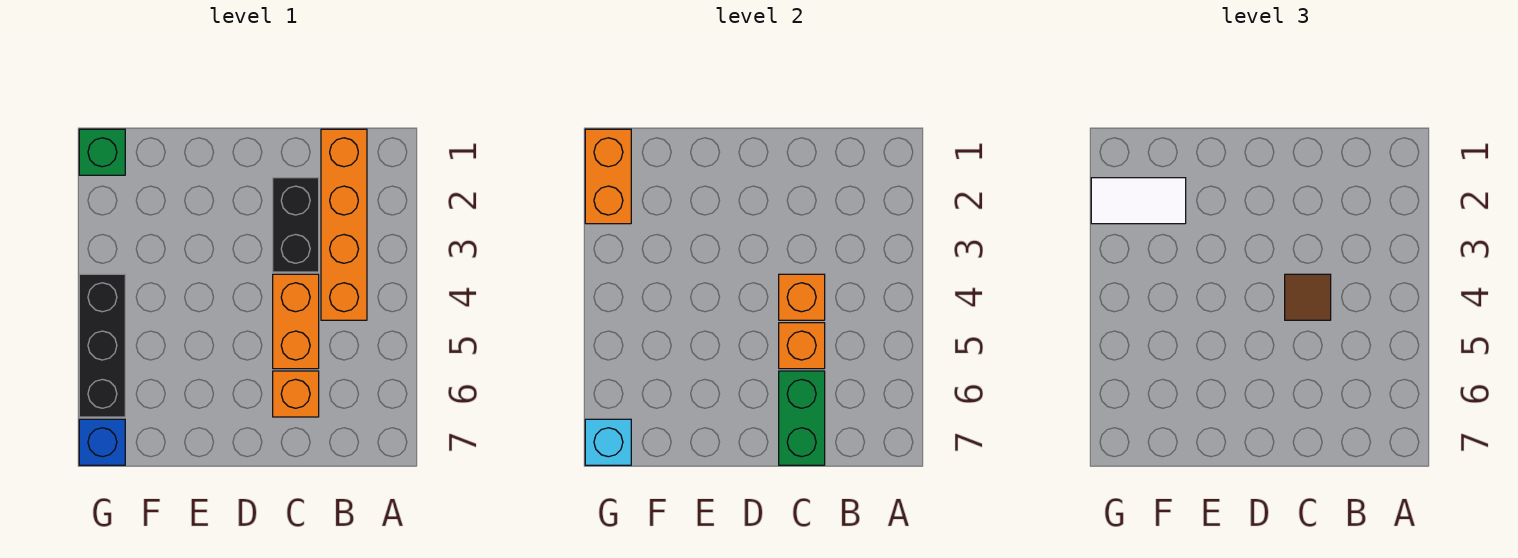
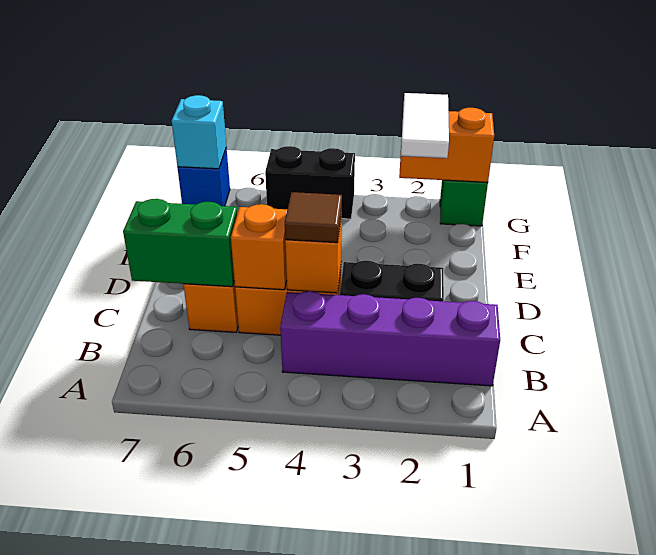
orange 1x4 brick [321,129,367,320] -> purple 1x4 brick [280,291,500,386]
black 1x3 brick [79,274,125,417] -> black 1x2 brick [265,146,355,219]

